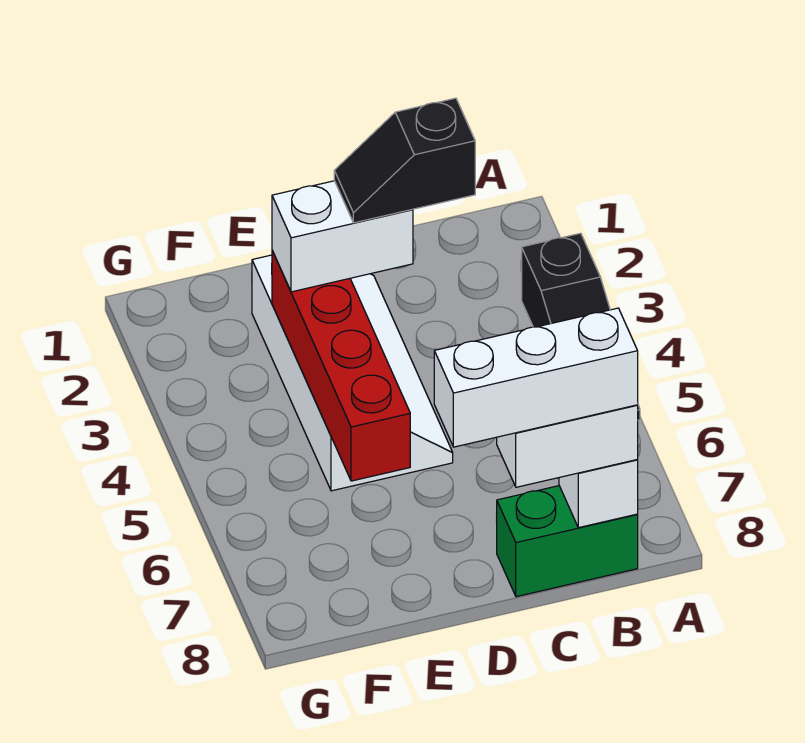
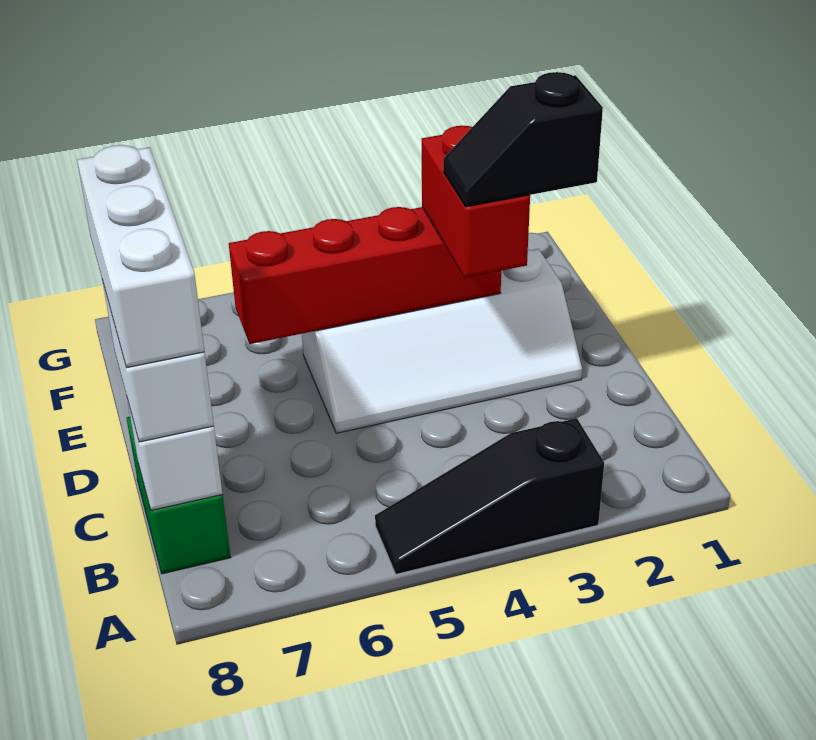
black 1x2 slope [334,98,475,223] -> black 1x2 slope turned to [443,72,603,207]
white 1x2 brick [272,181,413,292] -> red 1x2 brick [421,126,530,278]

